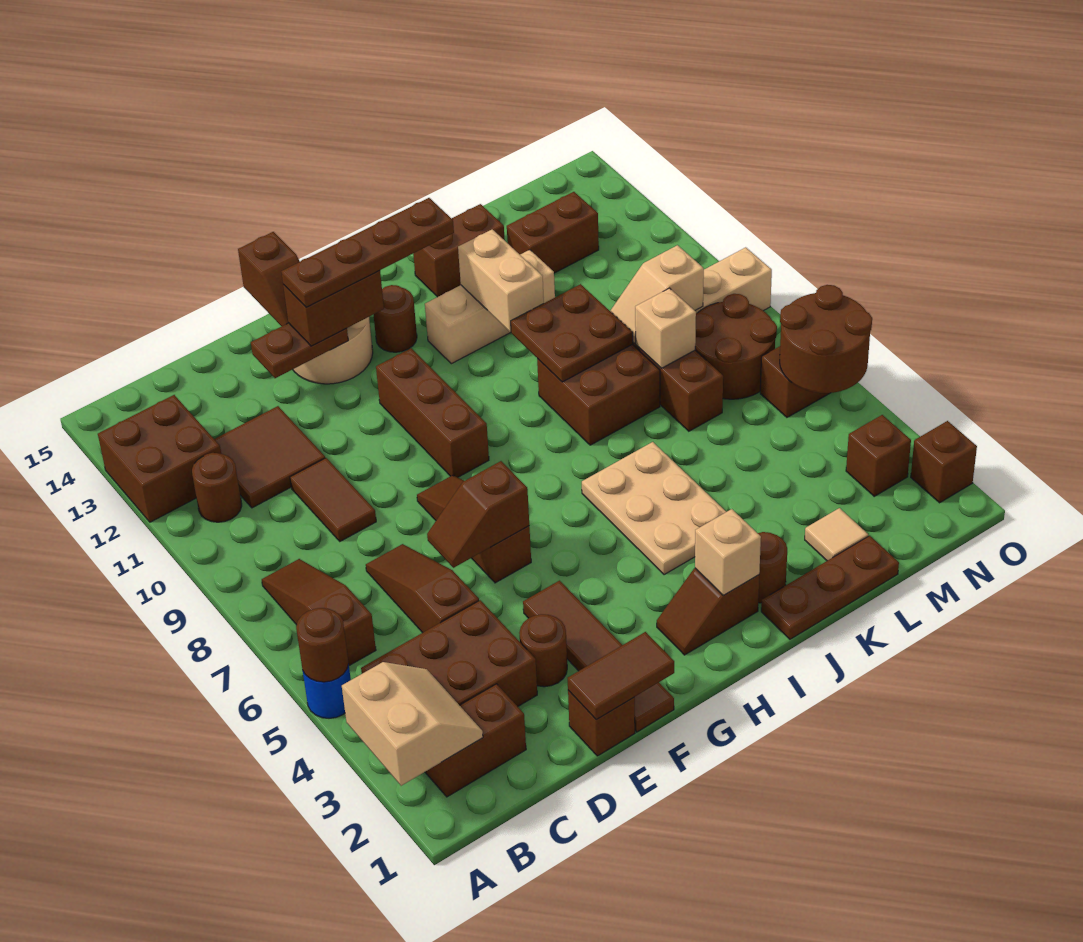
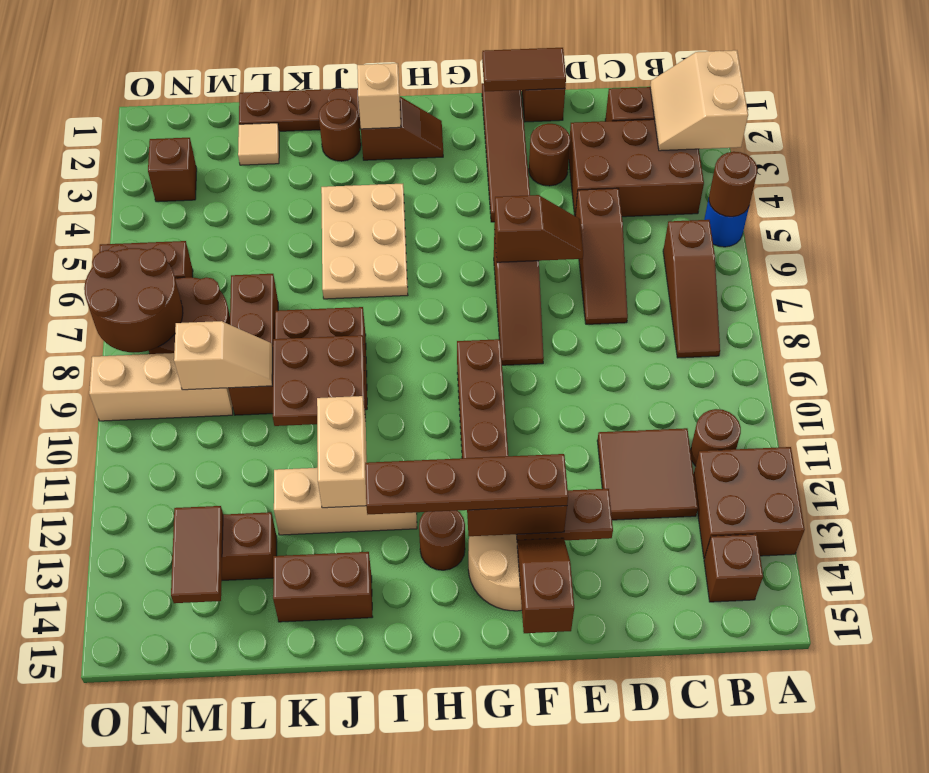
brown 1x2 tile [290,458,376,541] -> brown 1x2 tile moved to [171,506,223,603]
tan 1x1 brick [635,288,696,368] -> none
brown 2x2 round brick [780,285,872,393] -> brown 2x2 round brick moved to [84,248,183,352]
brown 1x1 brick [911,421,977,503] -> brown 1x1 brick moved to [704,534,763,602]

